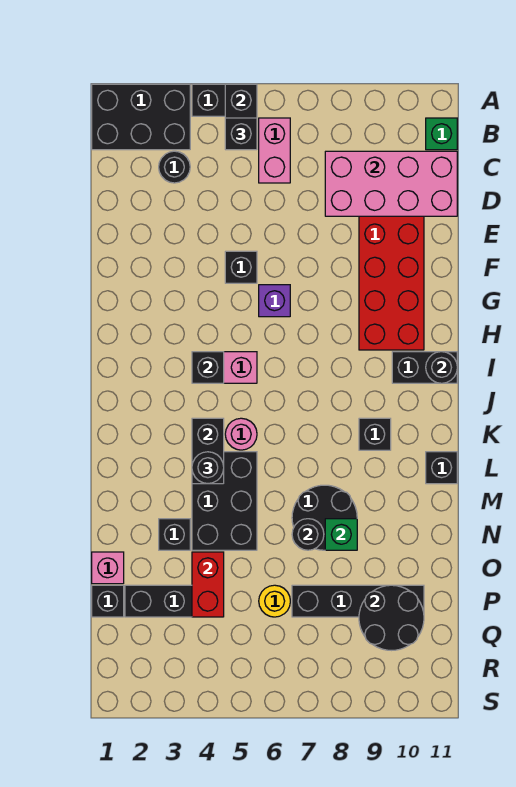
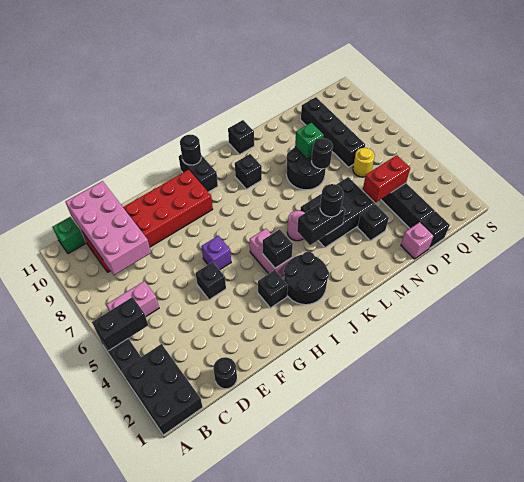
black 1x1 brick [225,118,257,150] -> black 1x1 brick moved to [258,270,288,308]
black 1x1 round brick [159,151,190,183] -> black 1x1 round brick moved to [213,357,237,389]
black 2x2 round brick [359,585,424,650] -> black 2x2 round brick moved to [284,252,329,305]

